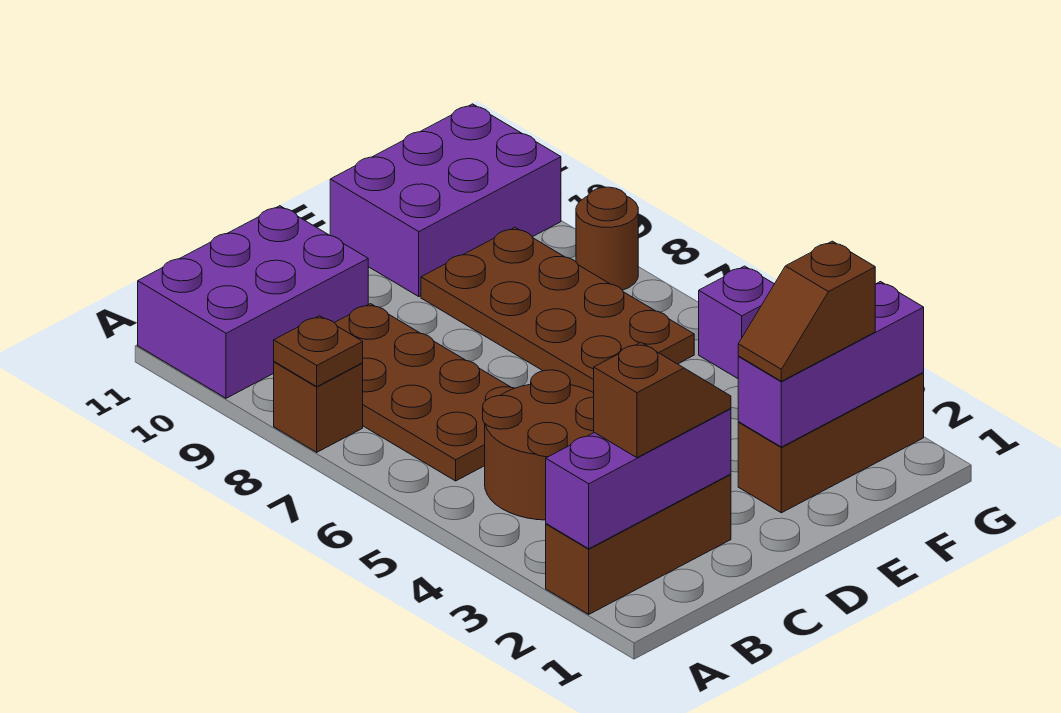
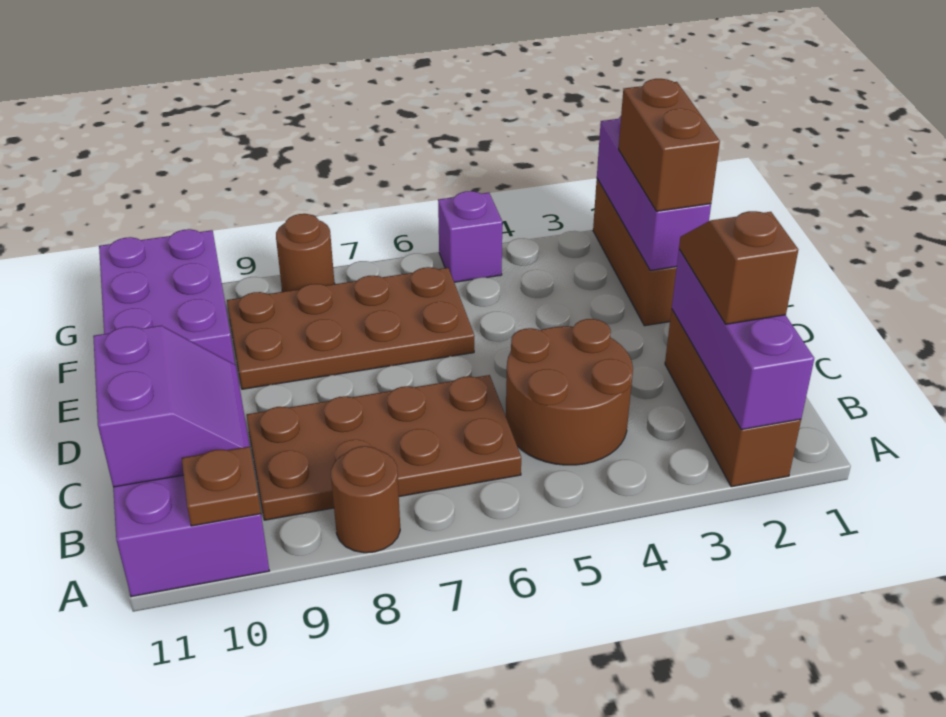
brown 1x1 brick [274,362,363,452] -> brown 1x1 round brick [331,446,400,553]
brown 1x1 plate [274,316,363,387] -> brown 1x1 plate moved to [182,447,261,526]
none -> purple 2x2 slope [93,326,250,487]
brown 1x2 slope [738,241,875,381] -> brown 1x2 brick [618,79,720,211]

